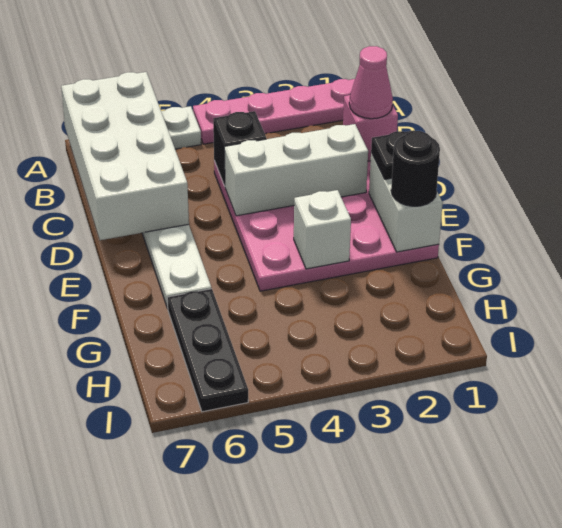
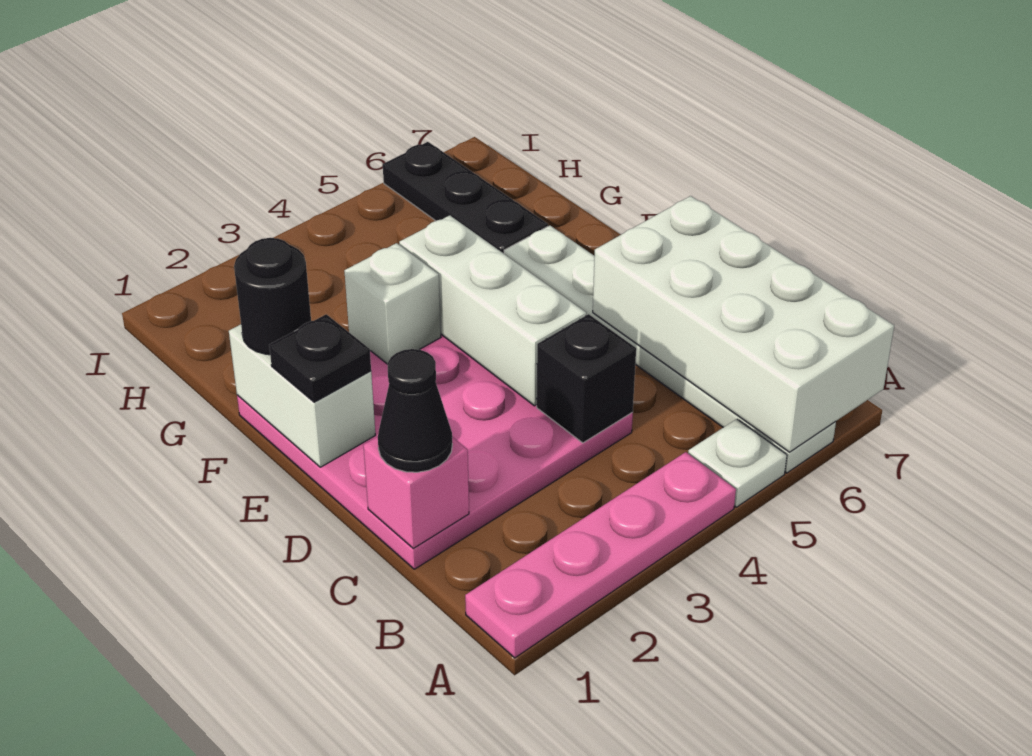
pink 1x1 cone [349,46,393,119] -> black 1x1 cone [378,349,452,472]
white 1x3 brick [224,124,368,216] -> white 1x3 brick turned to [399,215,586,406]

